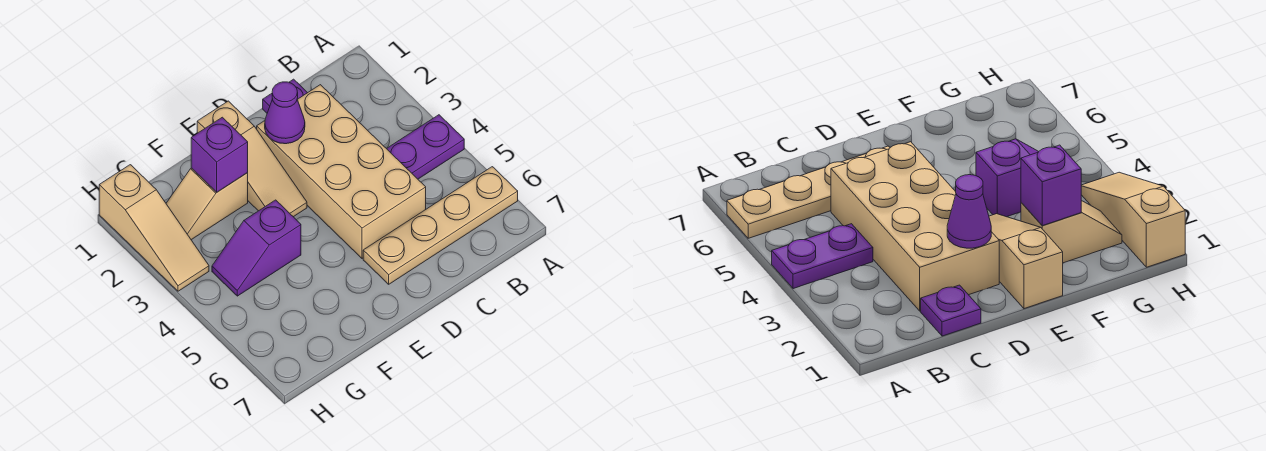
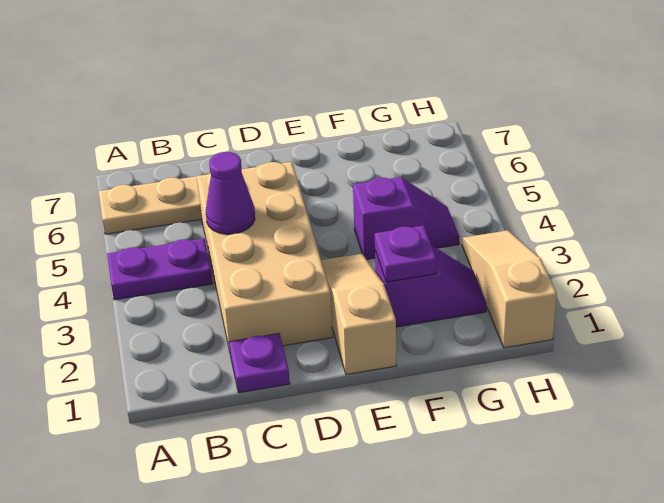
purple 1x1 cone [265,82,305,144] -> purple 1x1 cone moved to [206,152,255,234]
tan 1x2 slope [166,168,248,240] -> purple 1x2 slope [375,246,487,327]
purple 1x1 brick [191,117,248,192] -> purple 1x1 plate [375,226,437,282]

